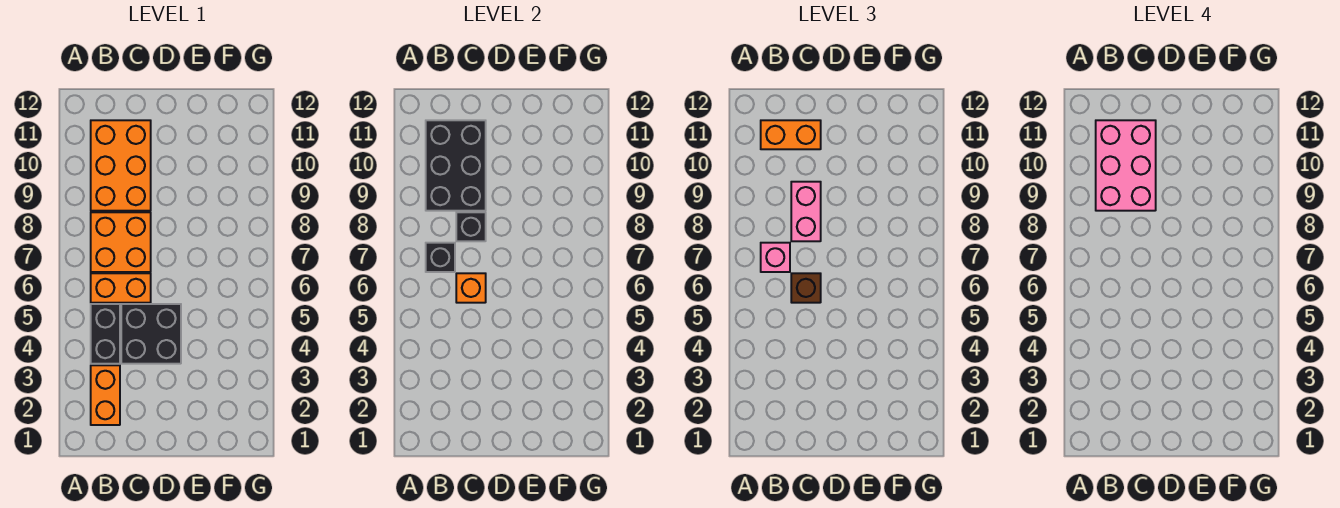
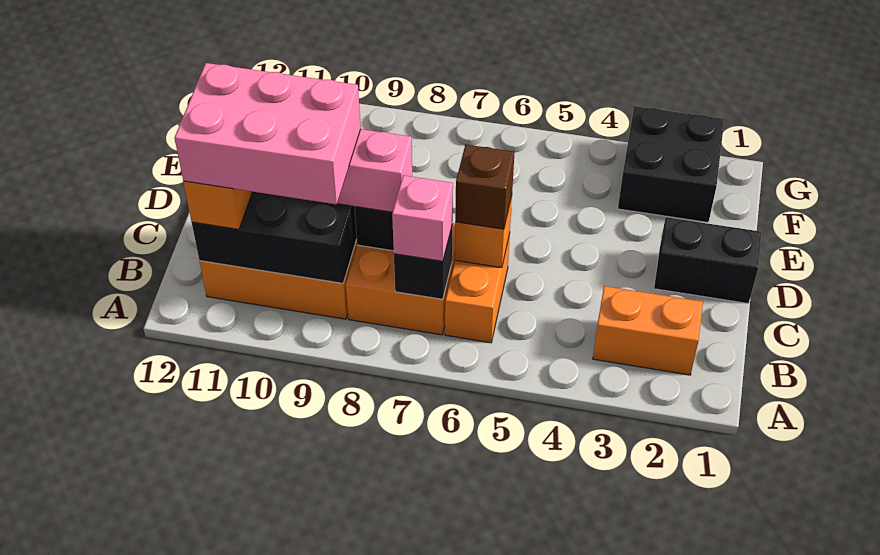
black 1x2 brick [91,304,120,364] -> black 1x2 brick moved to [654,217,762,304]
black 2x2 brick [121,304,181,364] -> black 2x2 brick moved to [618,106,724,222]

